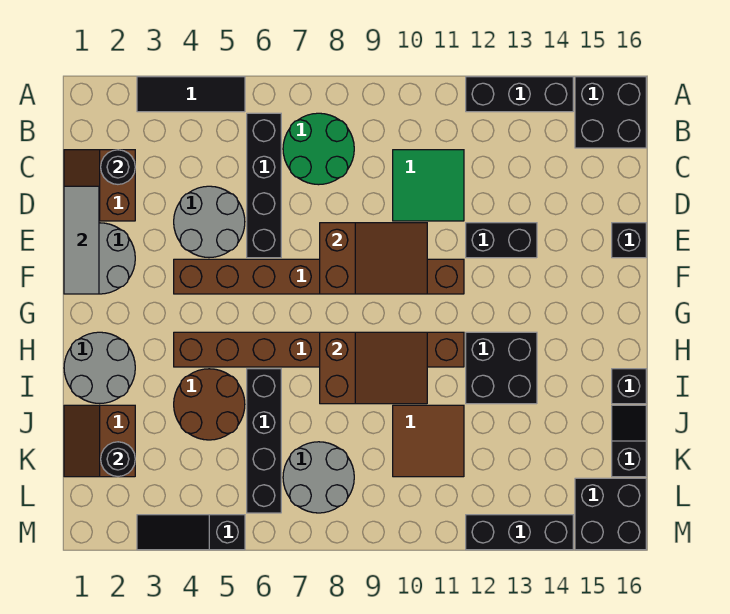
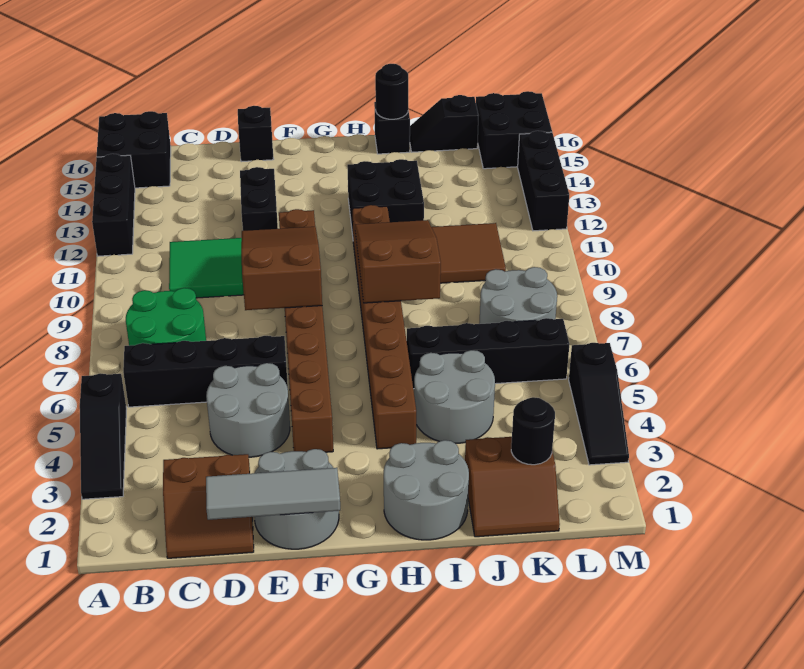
black 1x3 tile [137,77,245,112] -> black 1x3 slope [80,374,127,499]
black 1x1 round brick [101,150,135,184] -> black 1x1 round brick moved to [375,64,408,119]
brown 2x2 round brick [174,369,245,440] -> grey 2x2 round brick [414,350,495,443]

